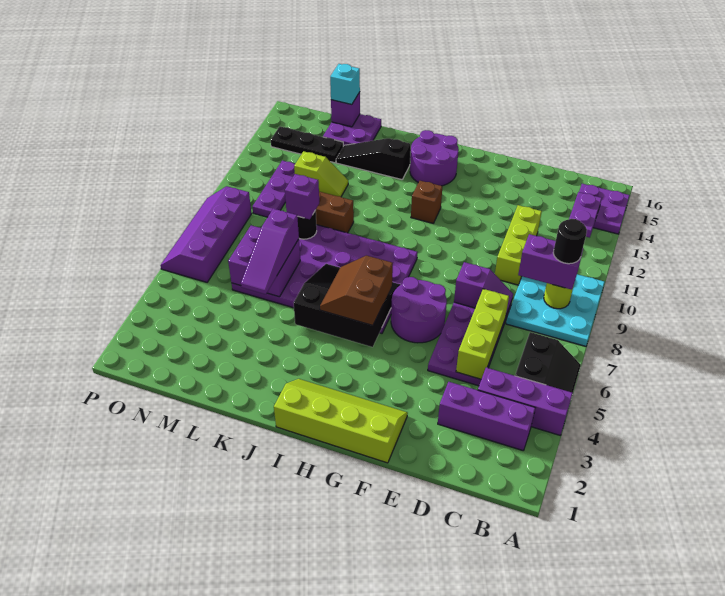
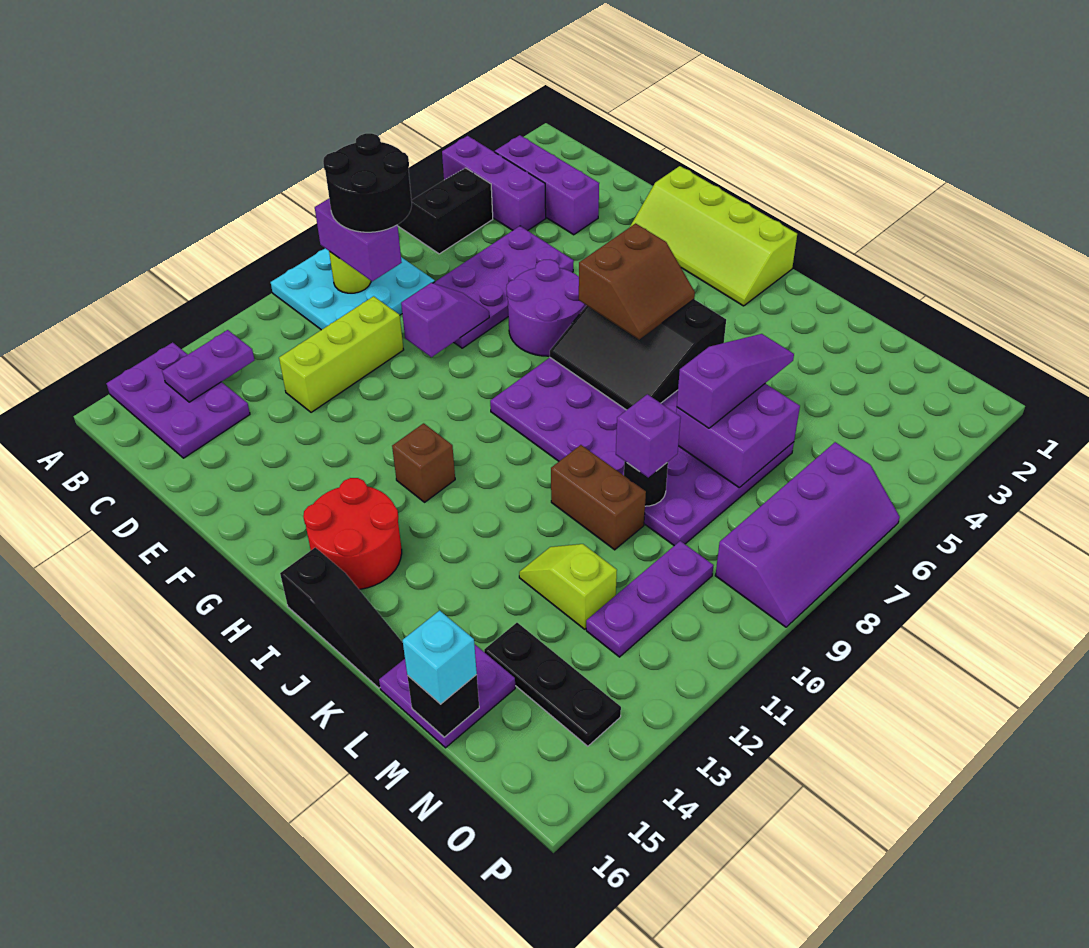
purple 2x2 plate [579,184,630,234] -> purple 2x3 plate [106,342,250,458]
black 1x1 round brick [553,219,587,264] -> black 2x2 round brick [323,133,412,232]
lime 1x3 brick [456,289,509,379] -> none
purple 1x2 slope [454,262,513,315] -> purple 1x2 slope turned to [401,283,489,357]
purple 2x2 round brick [410,130,459,186] -> red 2x2 round brick [303,478,402,589]
black 1x3 slope [336,138,411,180] -> black 1x3 slope moved to [280,547,405,688]
purple 1x1 brick [331,92,360,127] -> black 1x1 brick [407,675,479,737]

